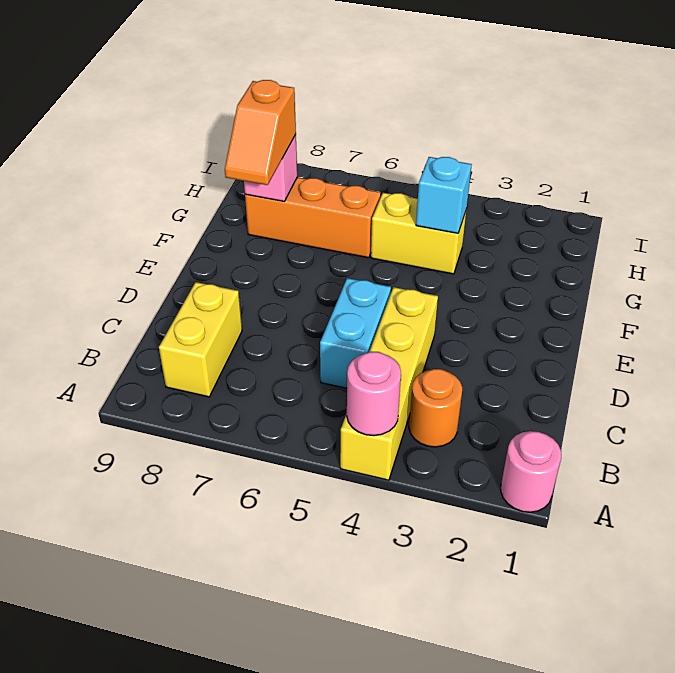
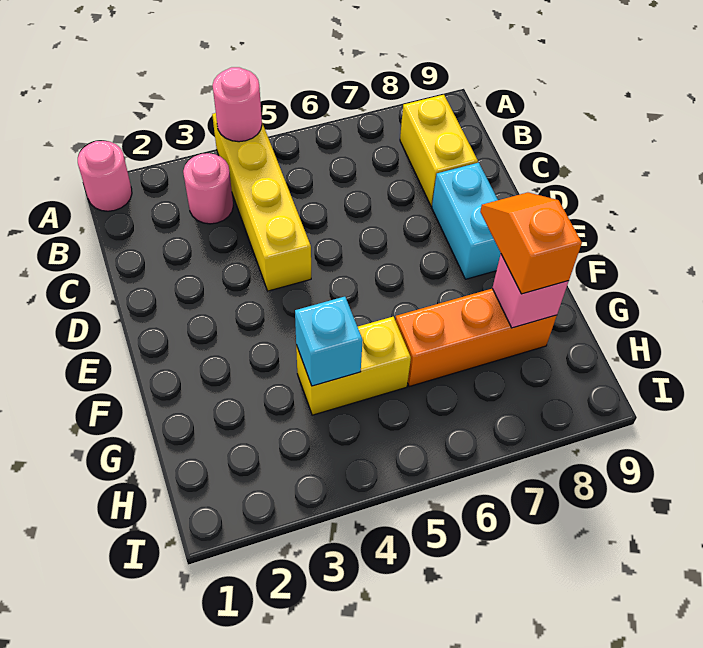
orange 1x1 round brick [409,369,462,447] -> pink 1x1 round brick [183,153,233,224]
cyan 1x2 brick [320,278,391,388] -> cyan 1x2 brick moved to [432,163,501,279]

